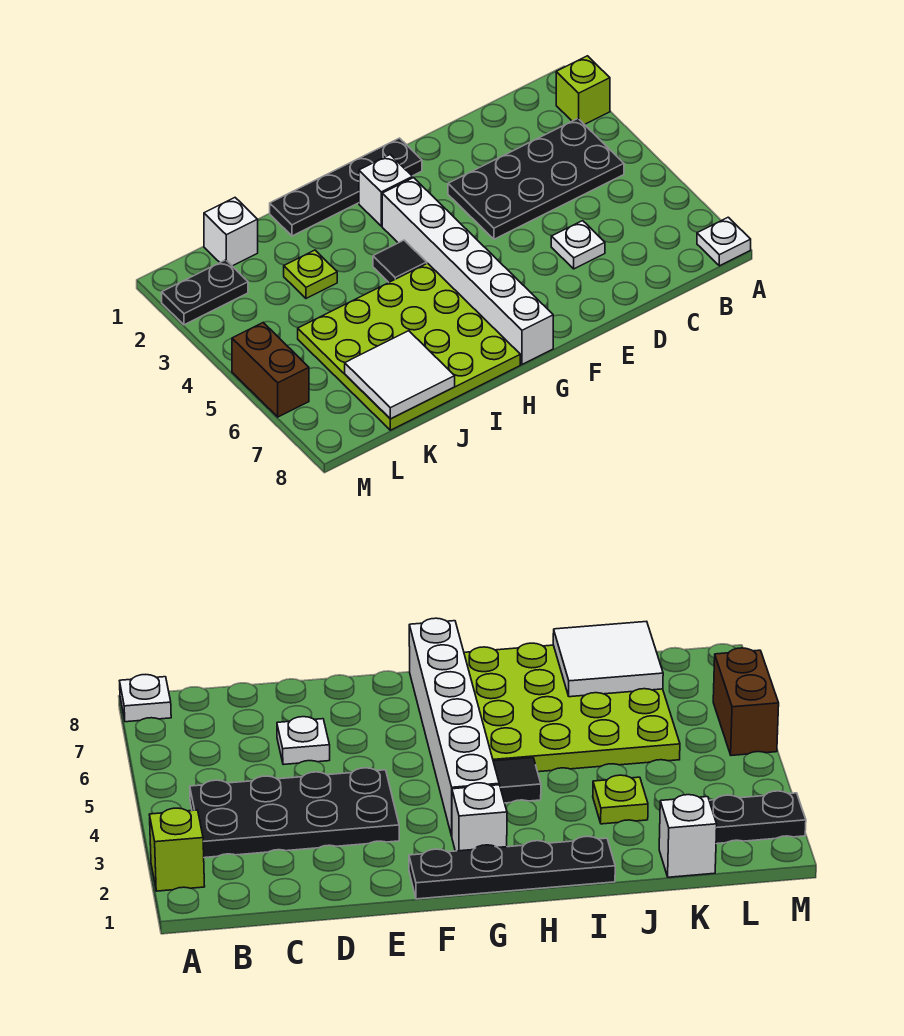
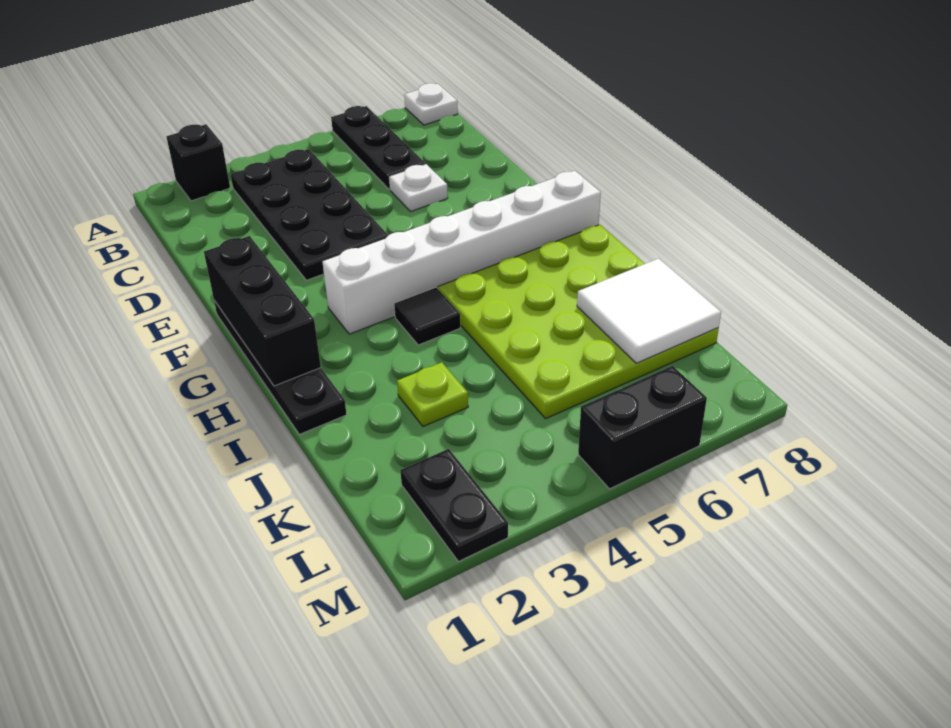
lime 1x1 brick [556,56,610,125] -> black 1x1 brick [166,124,230,201]
none -> black 1x3 plate [331,106,425,190]
none -> black 1x3 brick [204,236,321,386]
white 1x1 brick [359,155,413,226] -> none
white 1x1 brick [204,198,258,266] -> none
brown 1x2 brick [232,323,309,417] -> black 1x2 brick [578,366,707,489]

